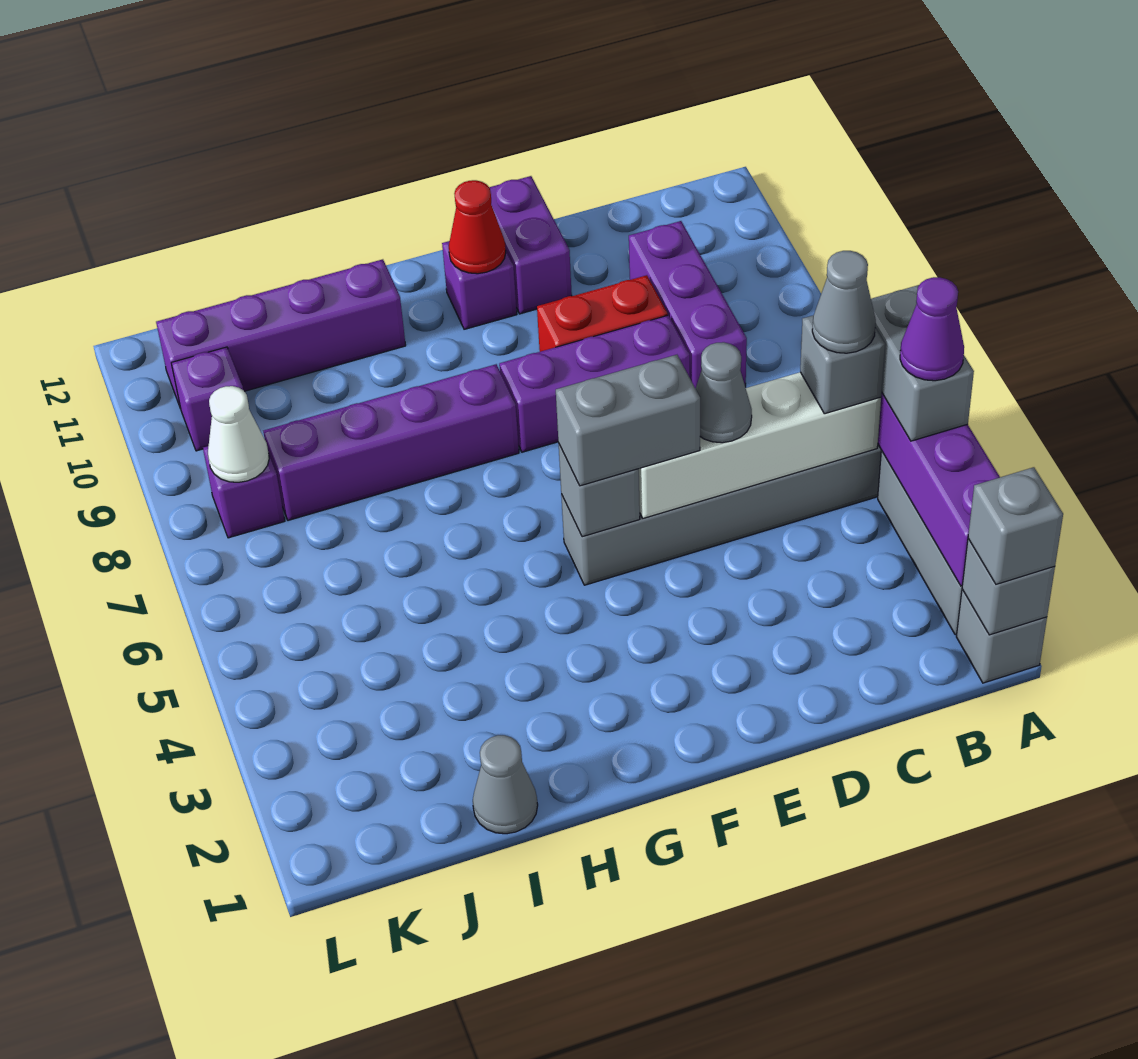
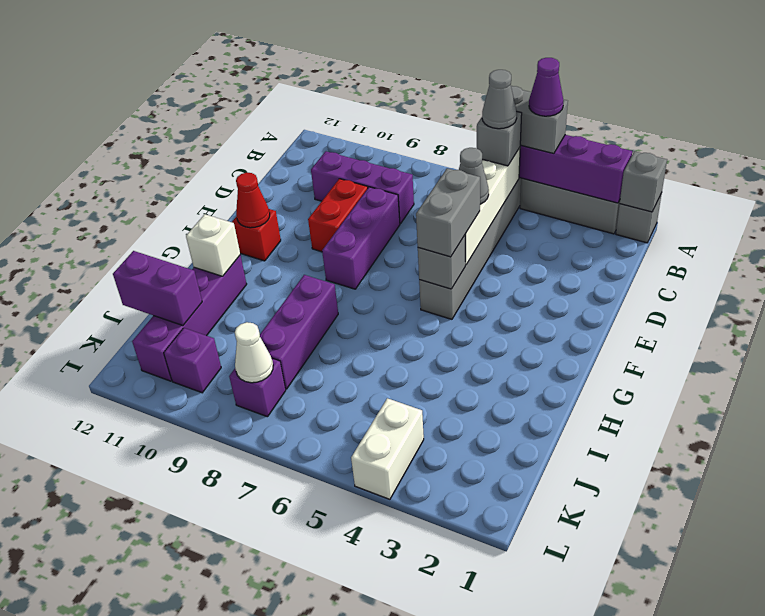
grey 1x1 brick [968,467,1063,584] -> none
purple 1x2 brick [489,176,572,314] -> purple 1x2 brick moved to [113,251,202,326]
purple 1x1 brick [442,241,517,329] -> red 1x1 brick [232,209,281,261]
purple 1x4 brick [263,364,519,520] -> purple 1x3 brick [260,275,338,389]
none -> white 1x1 brick [186,214,240,276]
grey 1x1 cone [473,735,538,834] -> none
none -> white 1x2 brick [351,398,424,499]

